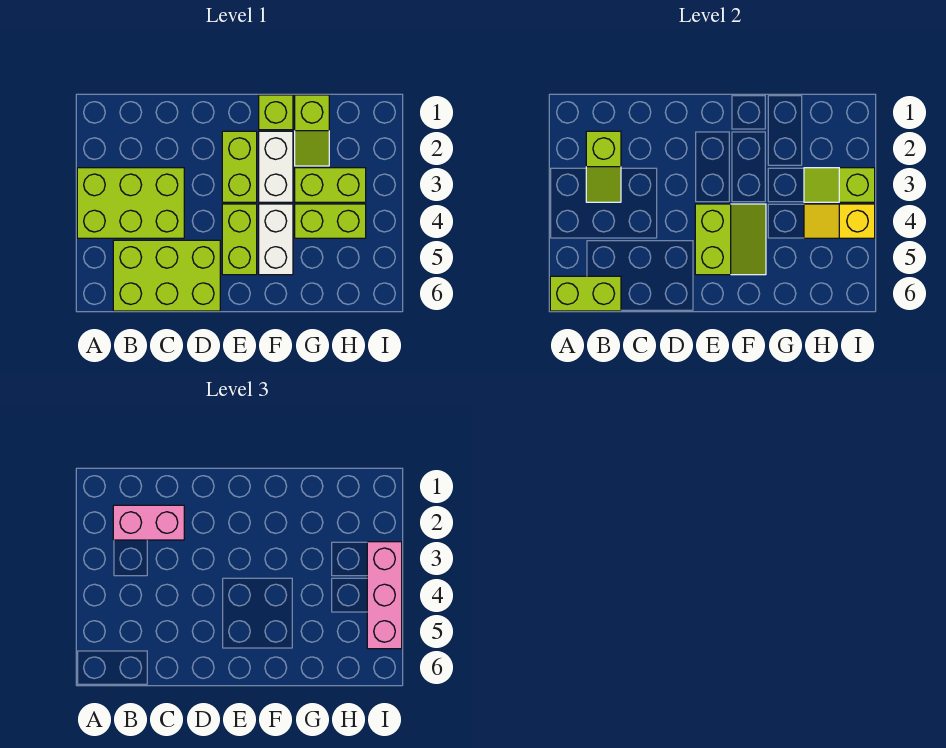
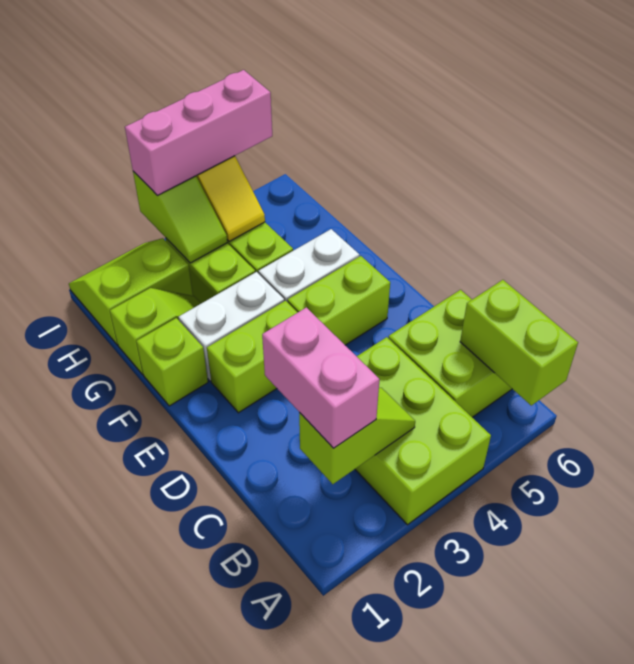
lime 2x3 brick [113,240,220,311] -> lime 2x2 brick [388,290,512,417]
lime 2x2 slope [695,204,766,275] -> lime 2x2 slope moved to [69,238,193,345]

